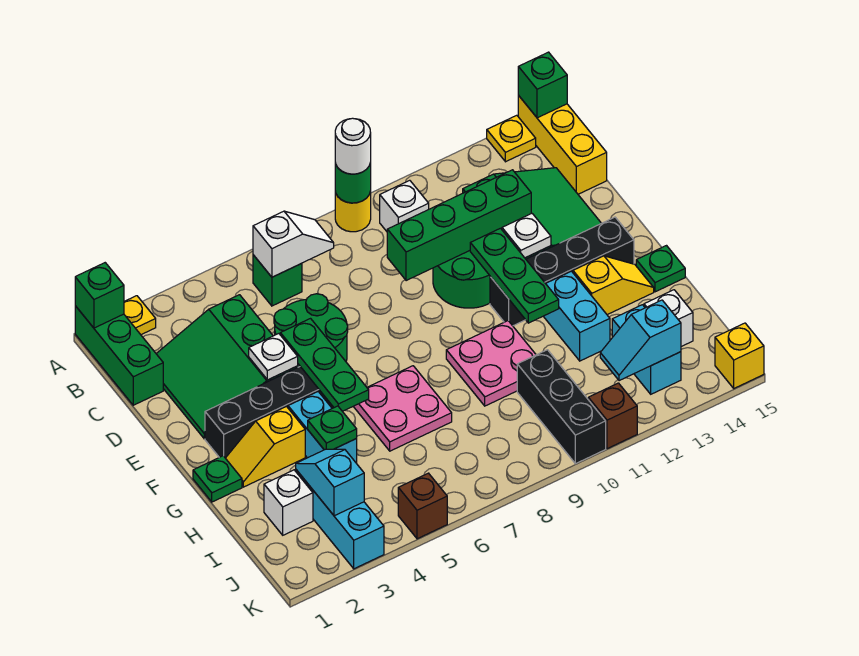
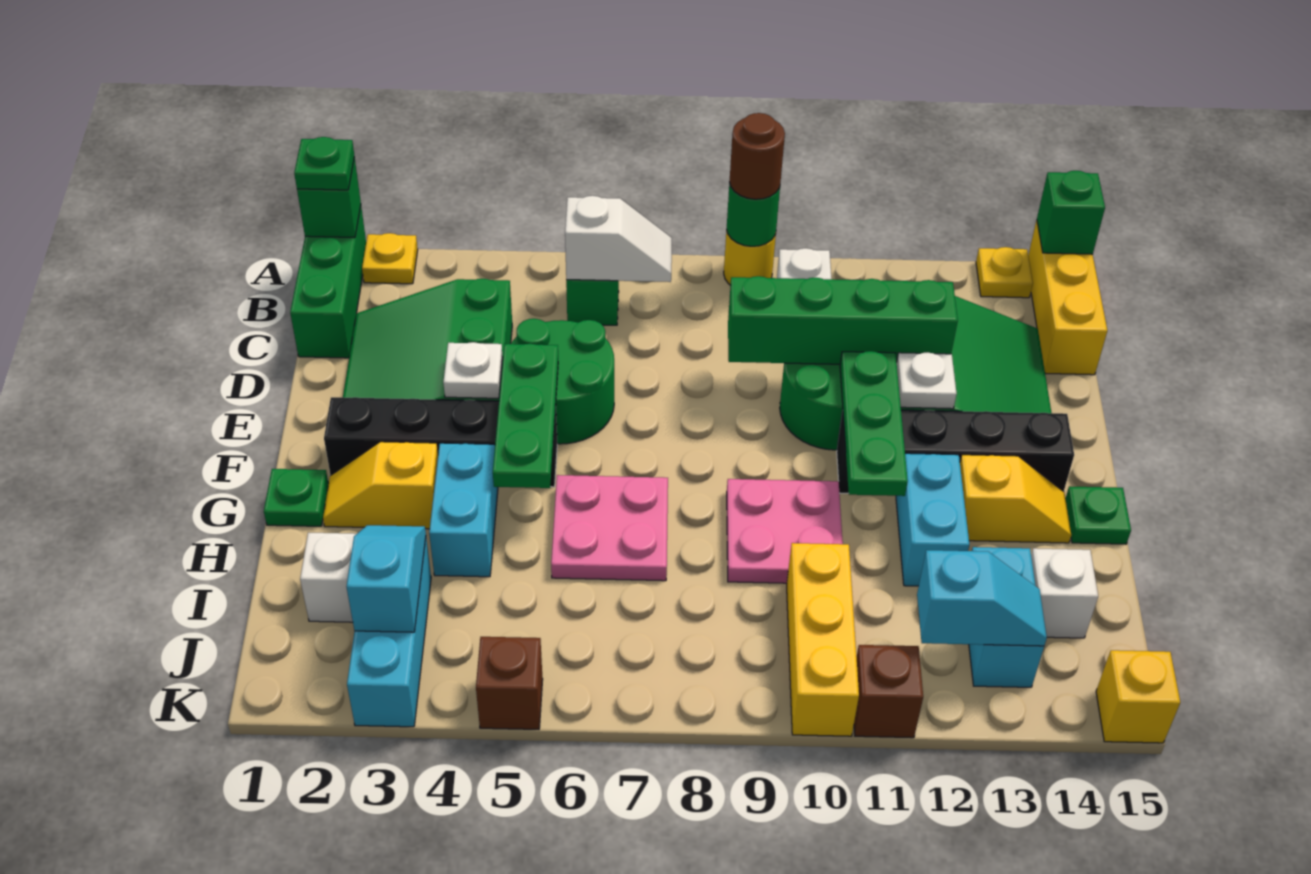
white 1x1 round brick [335,118,371,174] -> brown 1x1 round brick [729,113,785,199]
green 1x1 plate [308,406,357,450] -> green 1x1 plate moved to [294,137,354,190]
black 1x3 brick [517,350,606,464] -> yellow 1x3 brick [787,543,859,736]
cyan 1x2 slope [600,300,681,381] -> cyan 1x2 slope turned to [917,550,1047,646]

